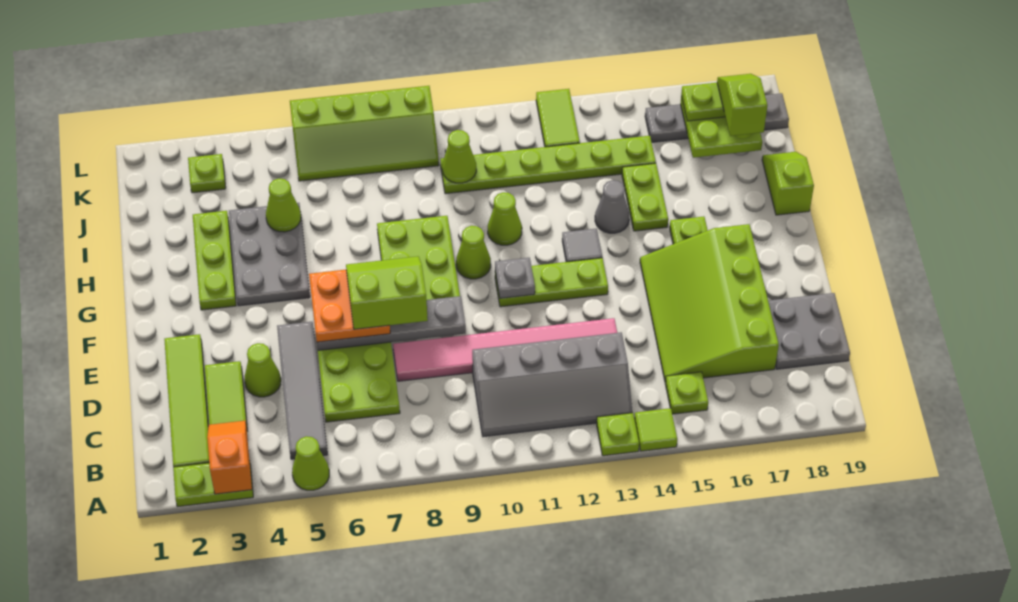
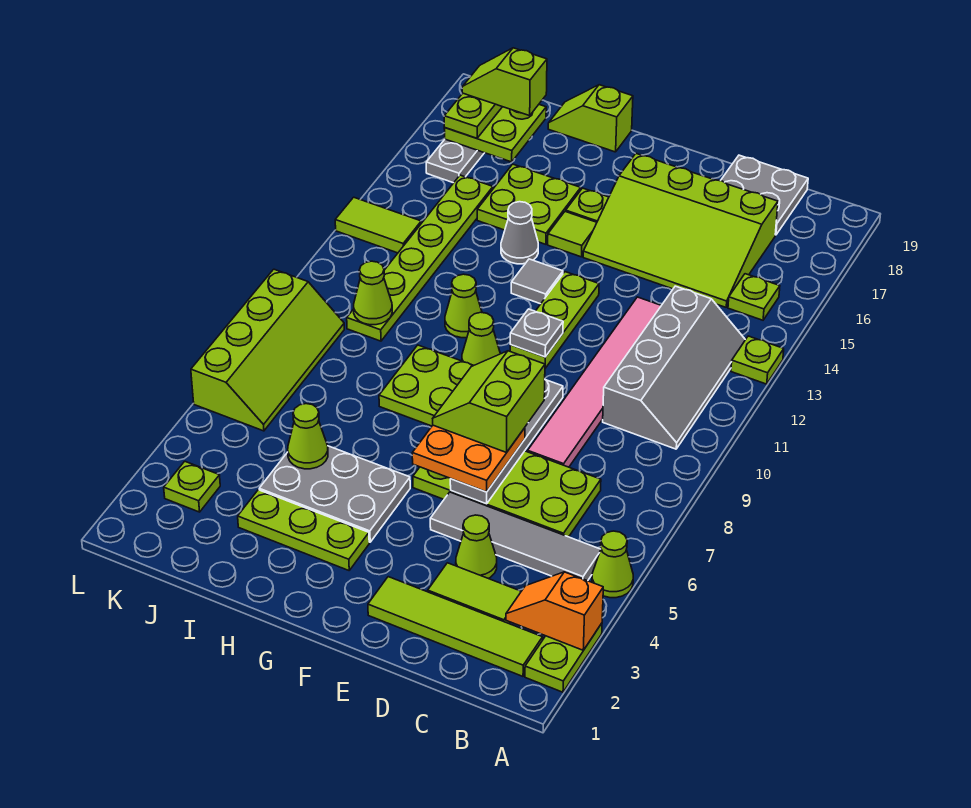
lime 1x1 tile [634,408,677,451] -> lime 1x1 tile moved to [548,211,597,257]
lime 1x2 plate [622,163,668,231] -> lime 2x2 plate [477,164,581,244]

